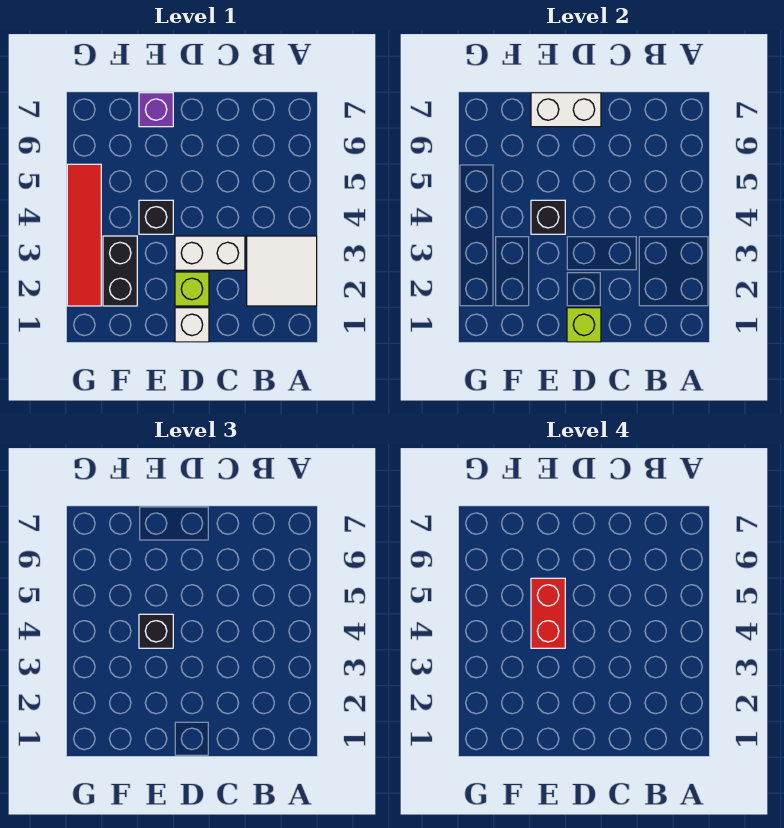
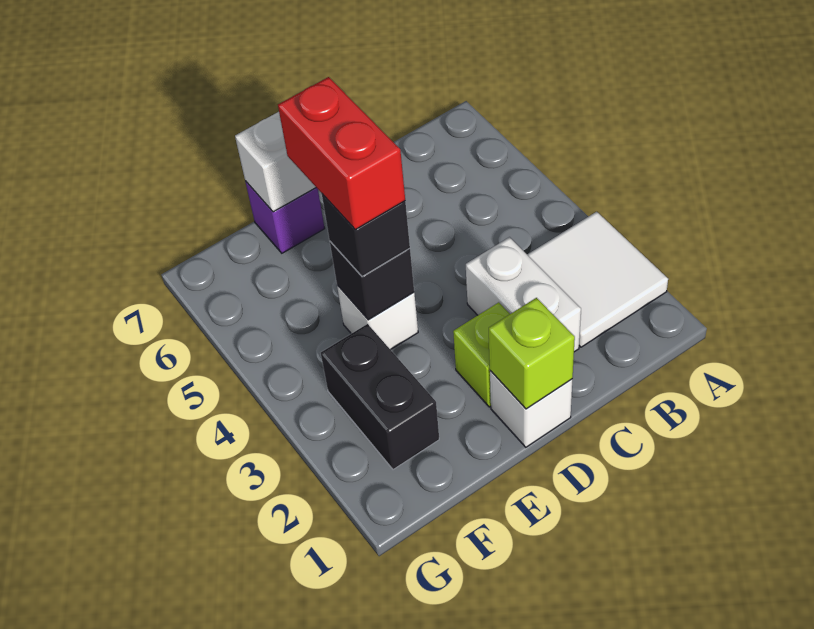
white 1x2 brick [175,236,245,270] -> white 1x2 brick turned to [466,237,581,352]
black 1x1 brick [139,200,173,234] -> white 1x1 brick [337,285,418,350]
red 1x4 tile [67,164,101,306] -> none

